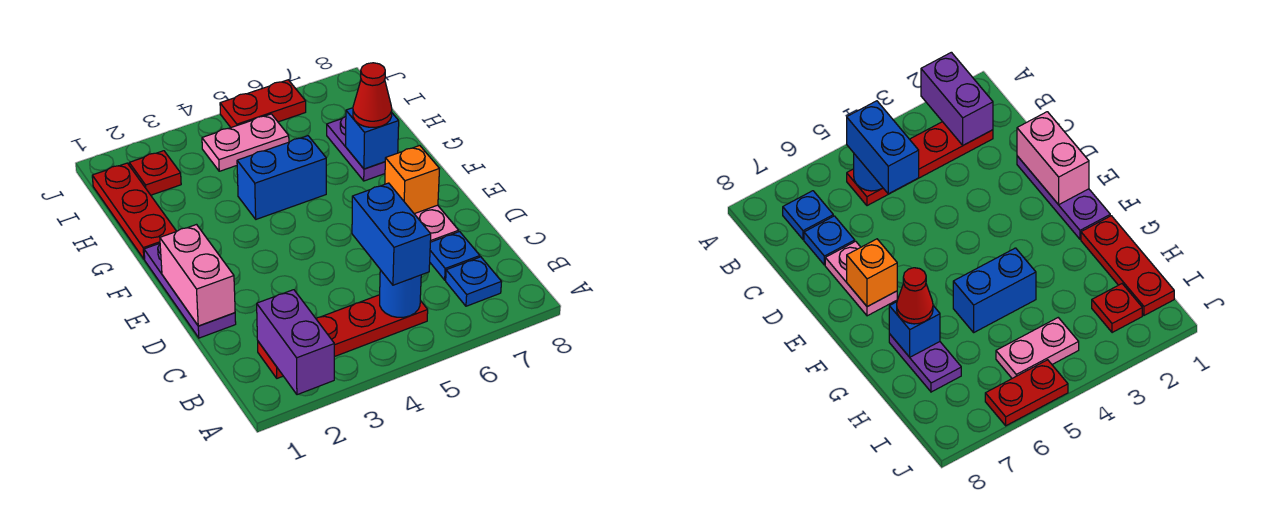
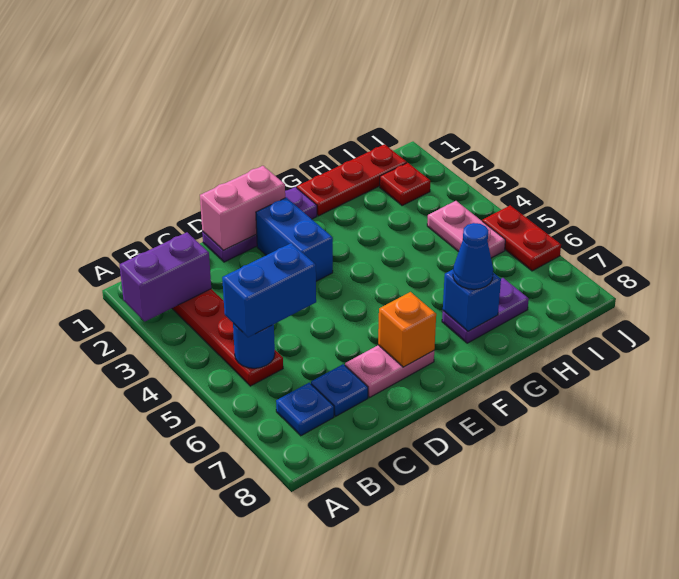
blue 1x2 brick [237,136,326,219] -> blue 1x2 brick moved to [256,197,333,281]
red 1x1 cone [353,63,392,127] -> blue 1x1 cone [453,223,493,289]

